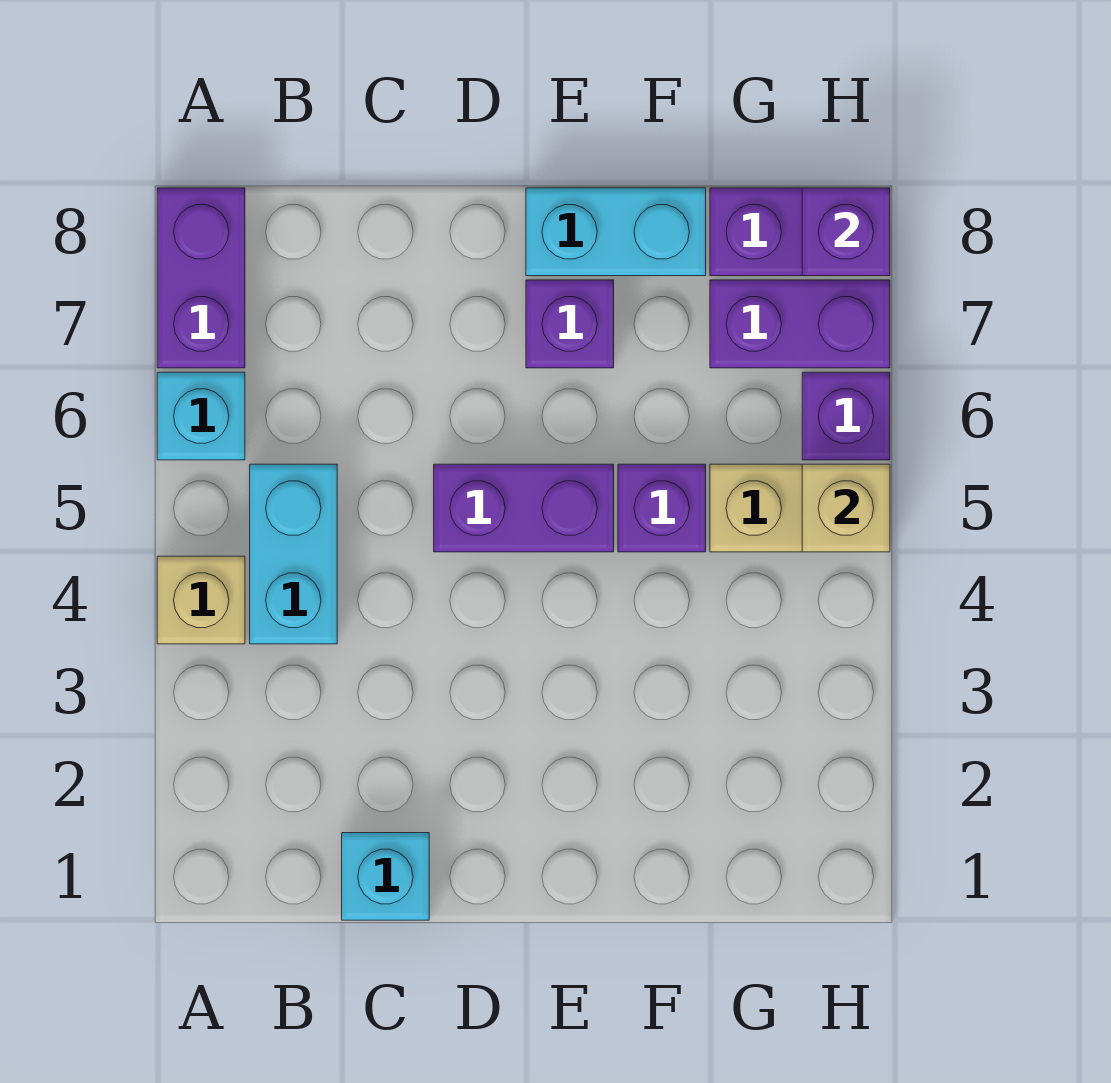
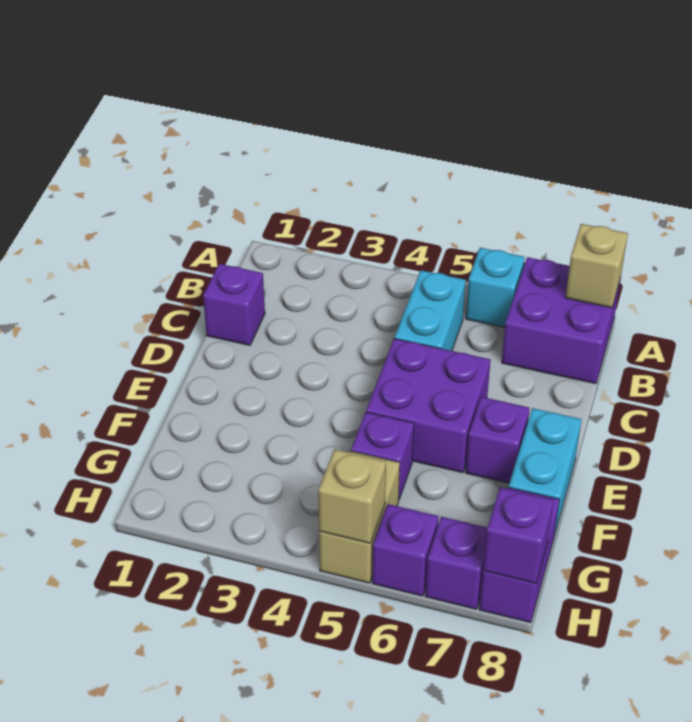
tan 1x1 brick [157,556,245,644] -> tan 1x1 brick moved to [566,224,628,308]
purple 1x2 brick [157,188,245,368] -> purple 2x2 brick [502,257,621,384]
cyan 1x2 brick [250,464,337,644] -> cyan 1x2 brick turned to [395,270,466,351]
cyan 1x1 brick [342,833,429,920] -> purple 1x1 brick [203,264,265,345]
purple 1x2 brick [434,464,614,552] -> purple 2x2 brick [366,338,491,473]
purple 1x2 brick [710,280,890,368] -> purple 1x1 brick [425,517,487,609]

